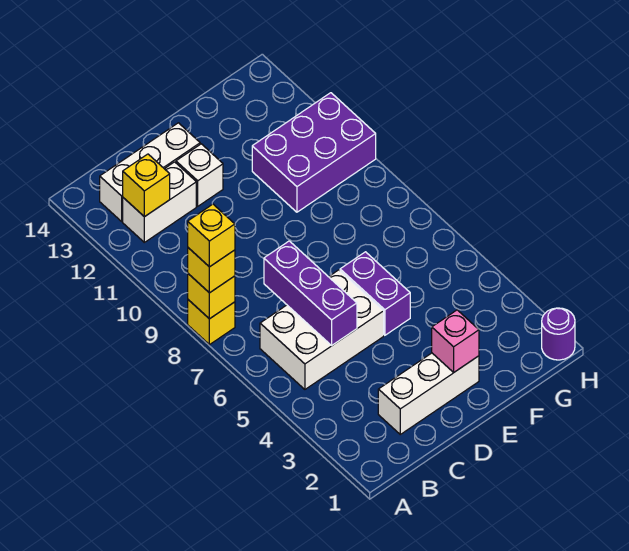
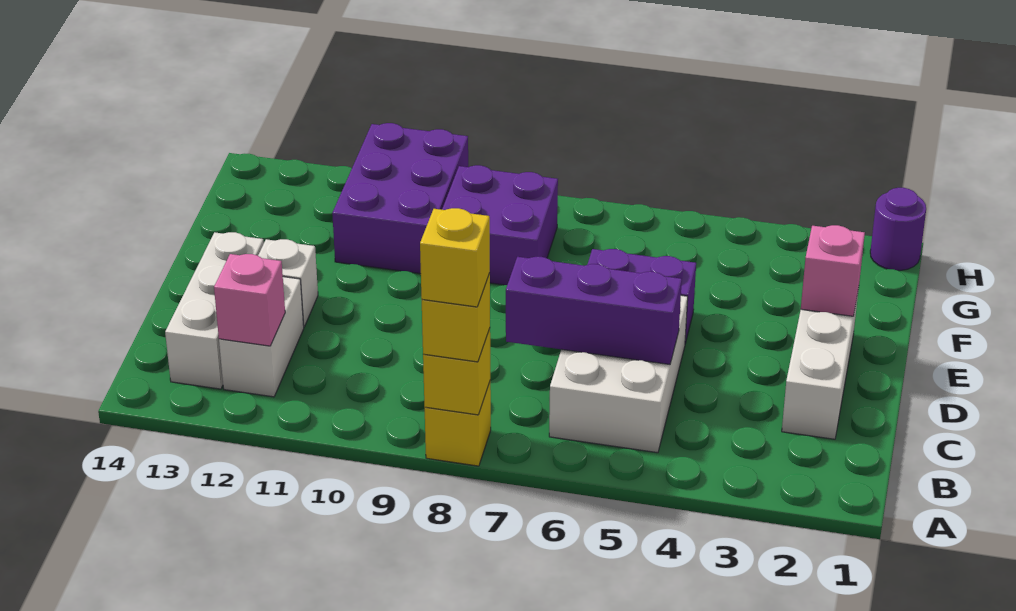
yellow 1x1 brick [123,154,170,217] -> pink 1x1 brick [214,254,285,346]
none -> purple 2x2 brick [442,165,558,285]

